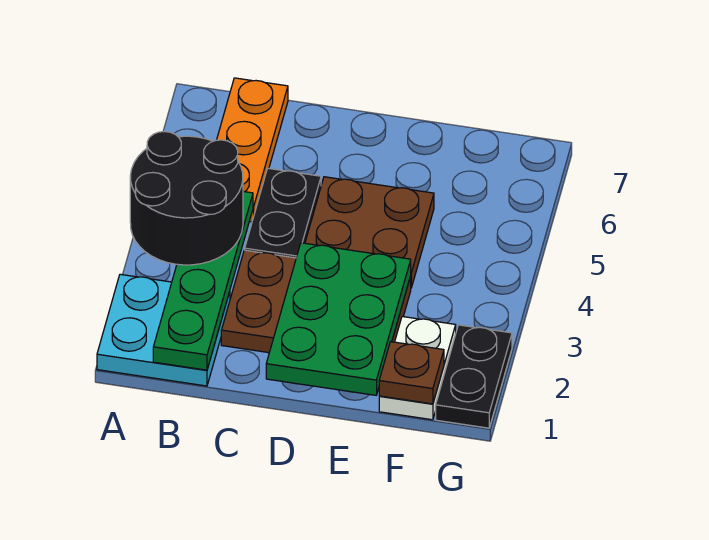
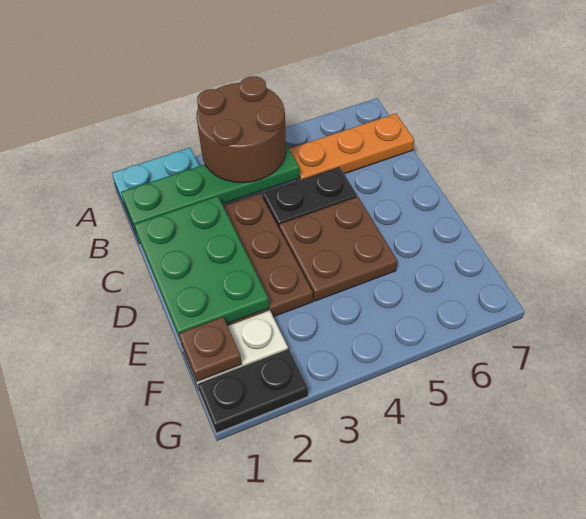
black 2x2 round brick [130,132,243,265] -> brown 2x2 round brick [196,76,286,183]
green 2x3 plate [266,243,411,395] -> green 2x3 plate turned to [134,196,269,339]

